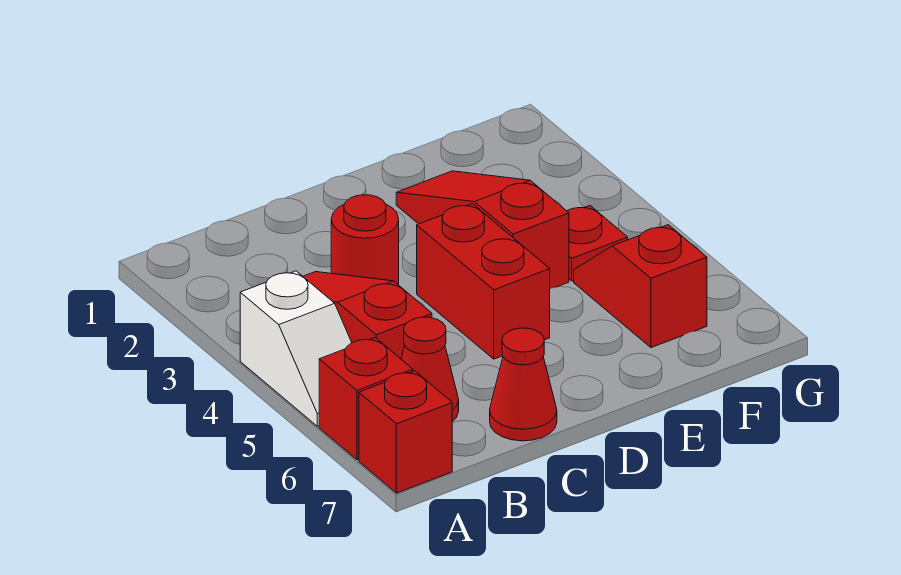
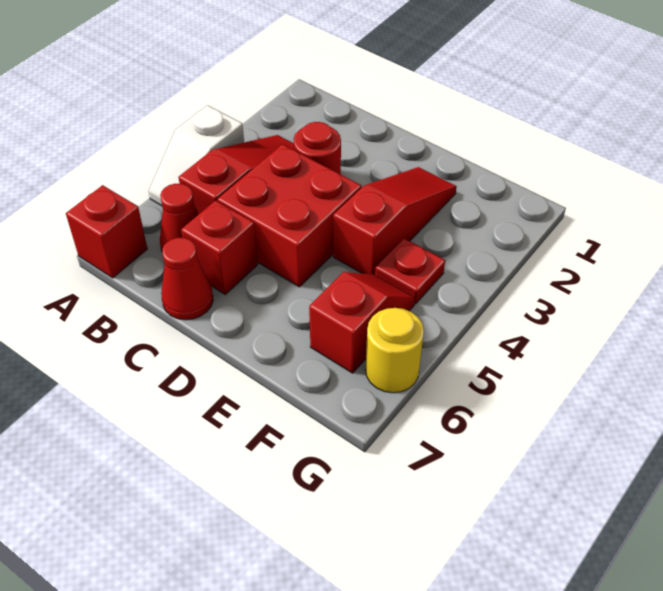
red 1x1 brick [319,338,413,460] -> red 1x1 brick moved to [181,200,258,294]
red 1x2 brick [417,204,550,359] -> red 2x2 brick [217,144,361,287]
none -> yellow 1x1 round brick [365,308,424,393]

